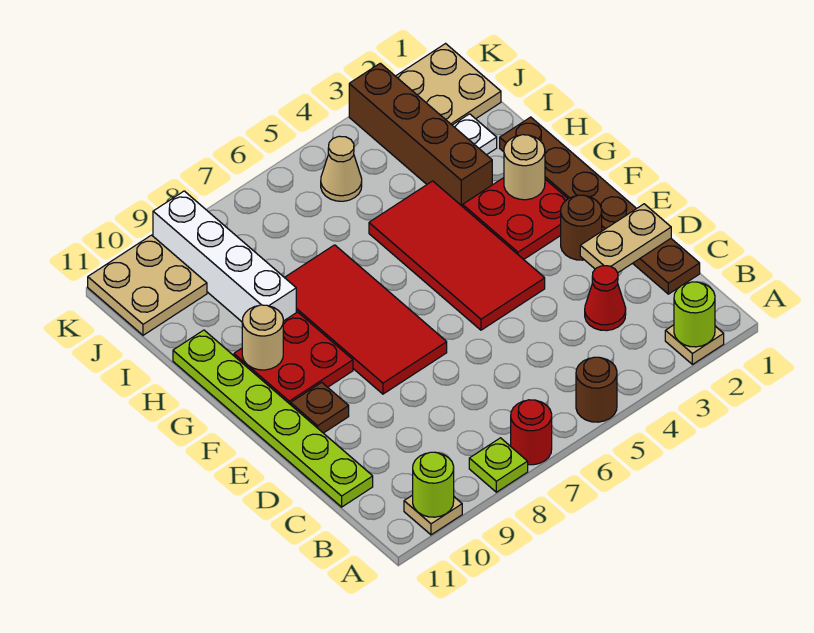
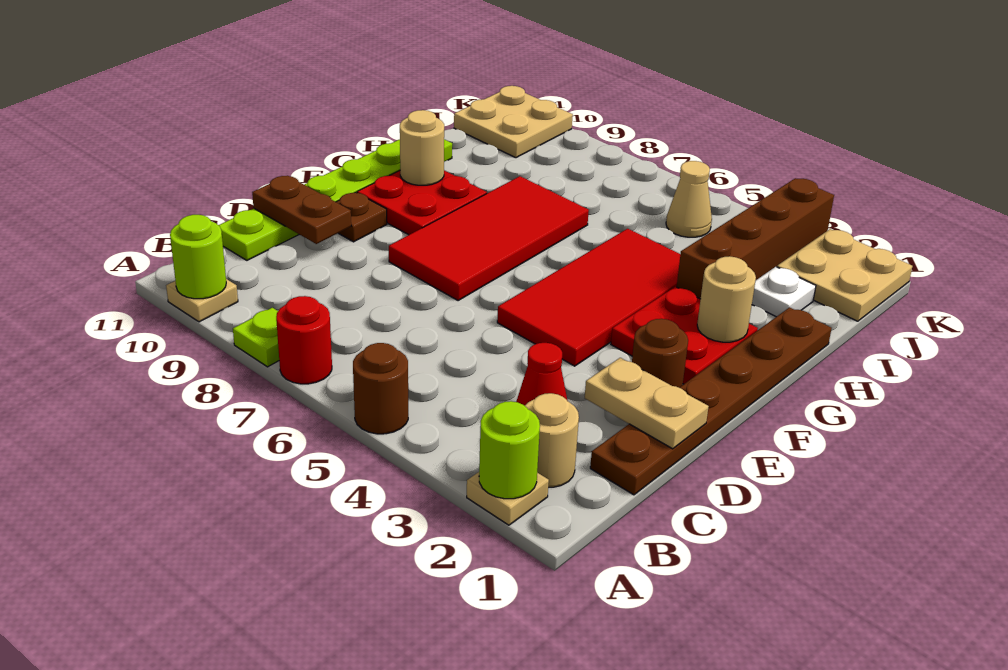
none -> tan 1x1 round brick [525,393,579,487]
none -> brown 1x2 plate [252,176,351,244]
white 1x4 brick [153,191,296,322] -> none

